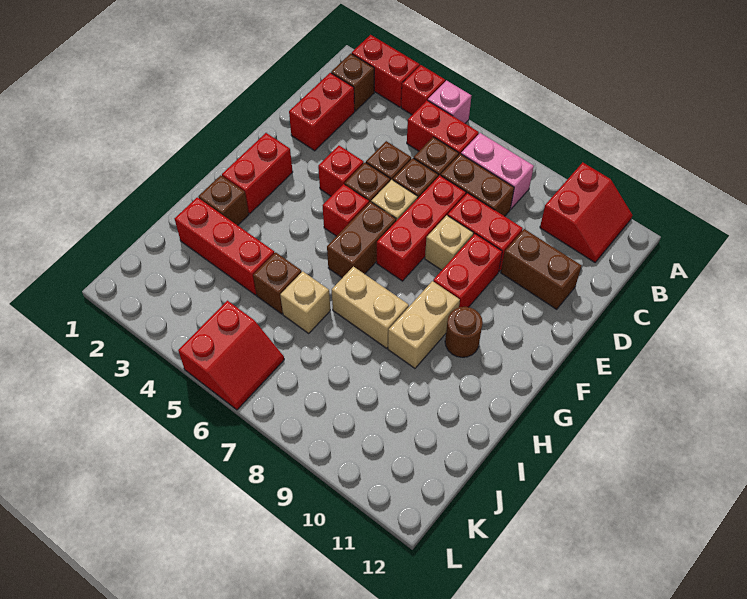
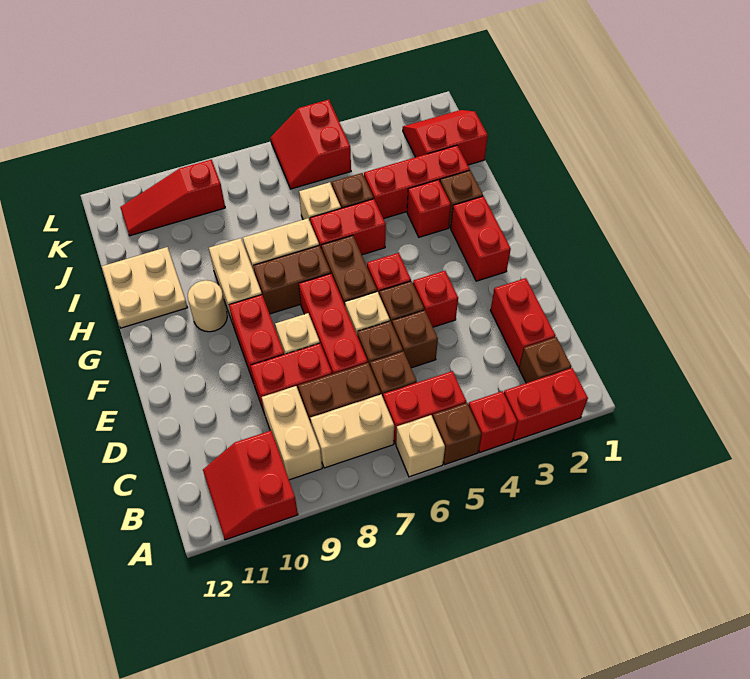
pink 1x1 brick [428,80,471,123] -> brown 1x1 brick [433,403,481,465]
none -> tan 1x1 brick [396,415,445,477]
pink 1x2 brick [461,133,534,209] -> tan 1x2 brick [310,395,394,468]
none -> tan 1x2 brick [262,386,322,480]
brown 1x2 brick [501,229,582,309] -> brown 1x2 brick moved to [253,245,331,314]
brown 1x1 round brick [445,307,483,357] -> tan 1x1 round brick [188,280,227,332]
none -> red 1x1 brick [407,180,451,237]
none -> red 1x2 brick [310,199,386,255]
none -> tan 2x2 plate [102,247,188,328]
none -> red 2x2 slope [403,110,488,165]
none -> red 1x3 slope [120,160,225,236]

